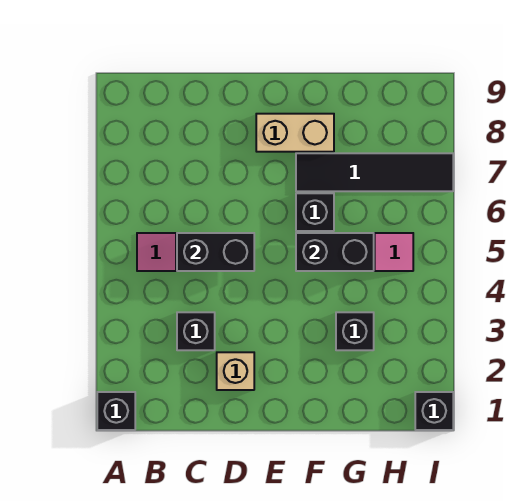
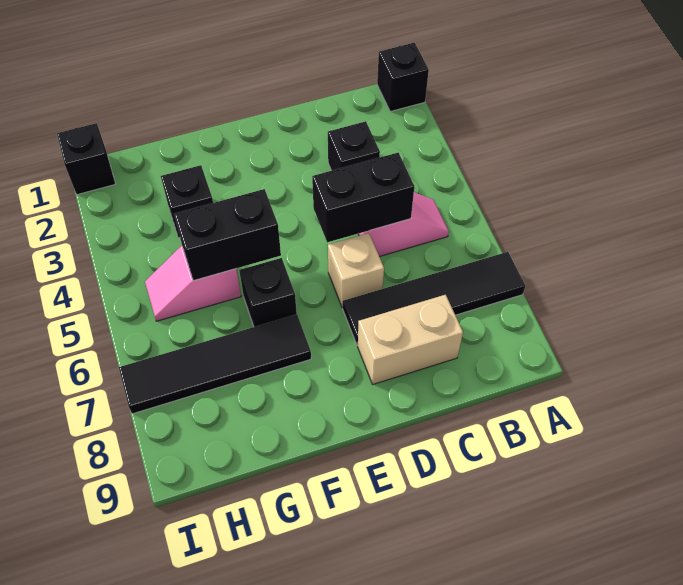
none -> black 1x4 tile [343,252,525,345]
tan 1x1 brick [217,352,254,390] -> tan 1x1 brick moved to [328,233,384,308]
tan 1x2 brick [256,114,334,152] -> tan 1x2 brick moved to [358,295,463,384]

